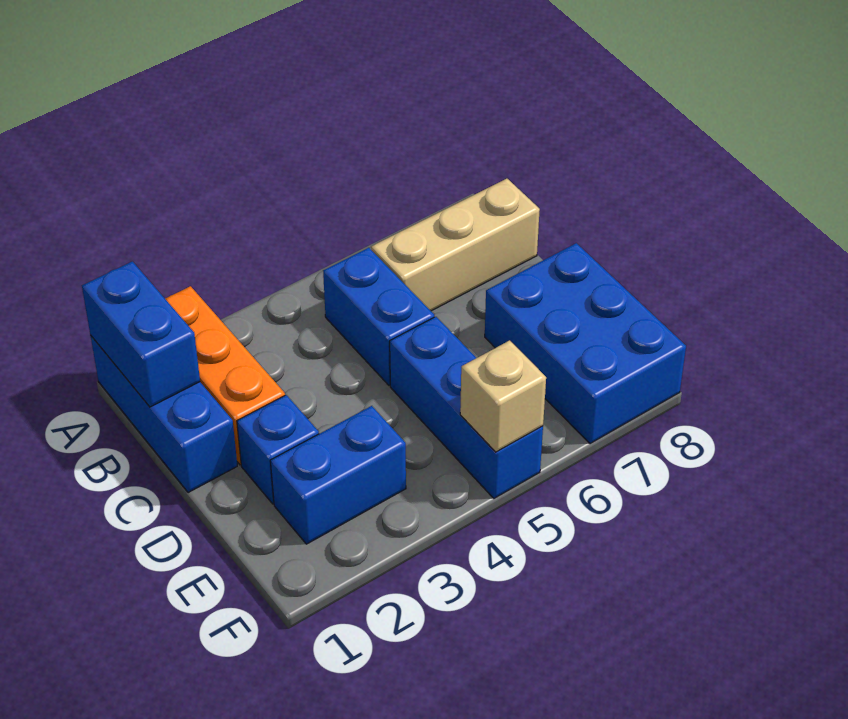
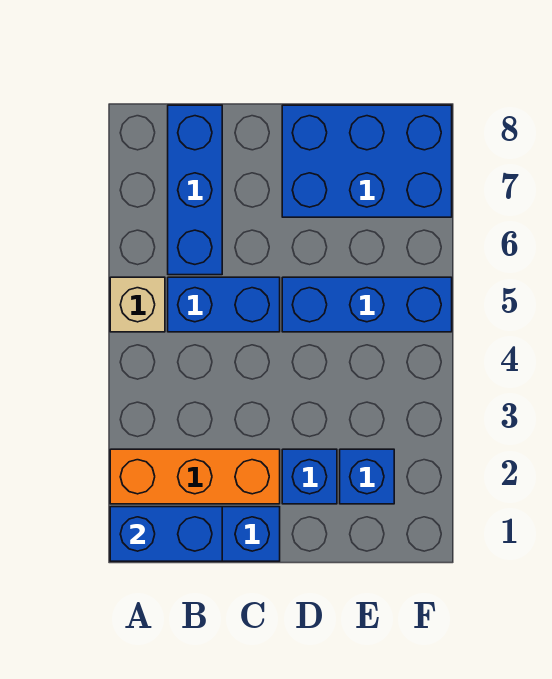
tan 1x3 brick [371,179,540,311] -> blue 1x3 brick [168,105,222,275]
blue 1x2 brick [270,406,406,544] -> blue 1x1 brick [340,449,394,504]
tan 1x1 brick [460,340,546,452] -> tan 1x1 brick moved to [110,277,165,332]

